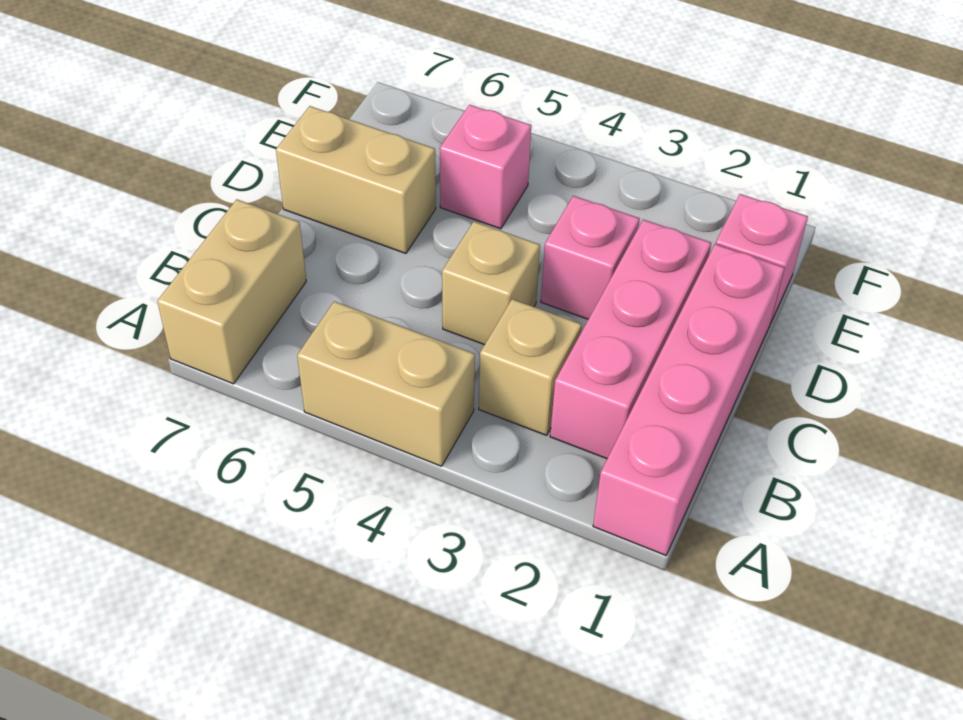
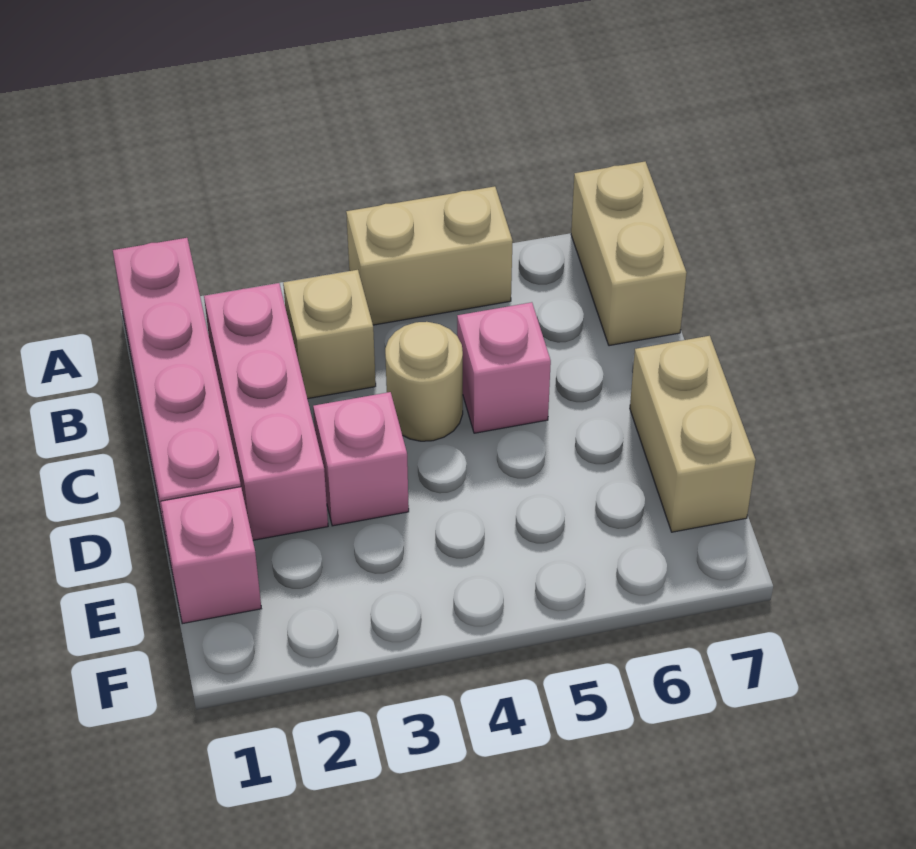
tan 1x1 brick [442,222,540,345] -> tan 1x1 round brick [385,322,463,441]
tan 1x2 brick [276,106,436,253] -> tan 1x2 brick turned to [630,336,756,532]
pink 1x1 brick [440,105,531,229] -> pink 1x1 brick moved to [457,302,551,433]

